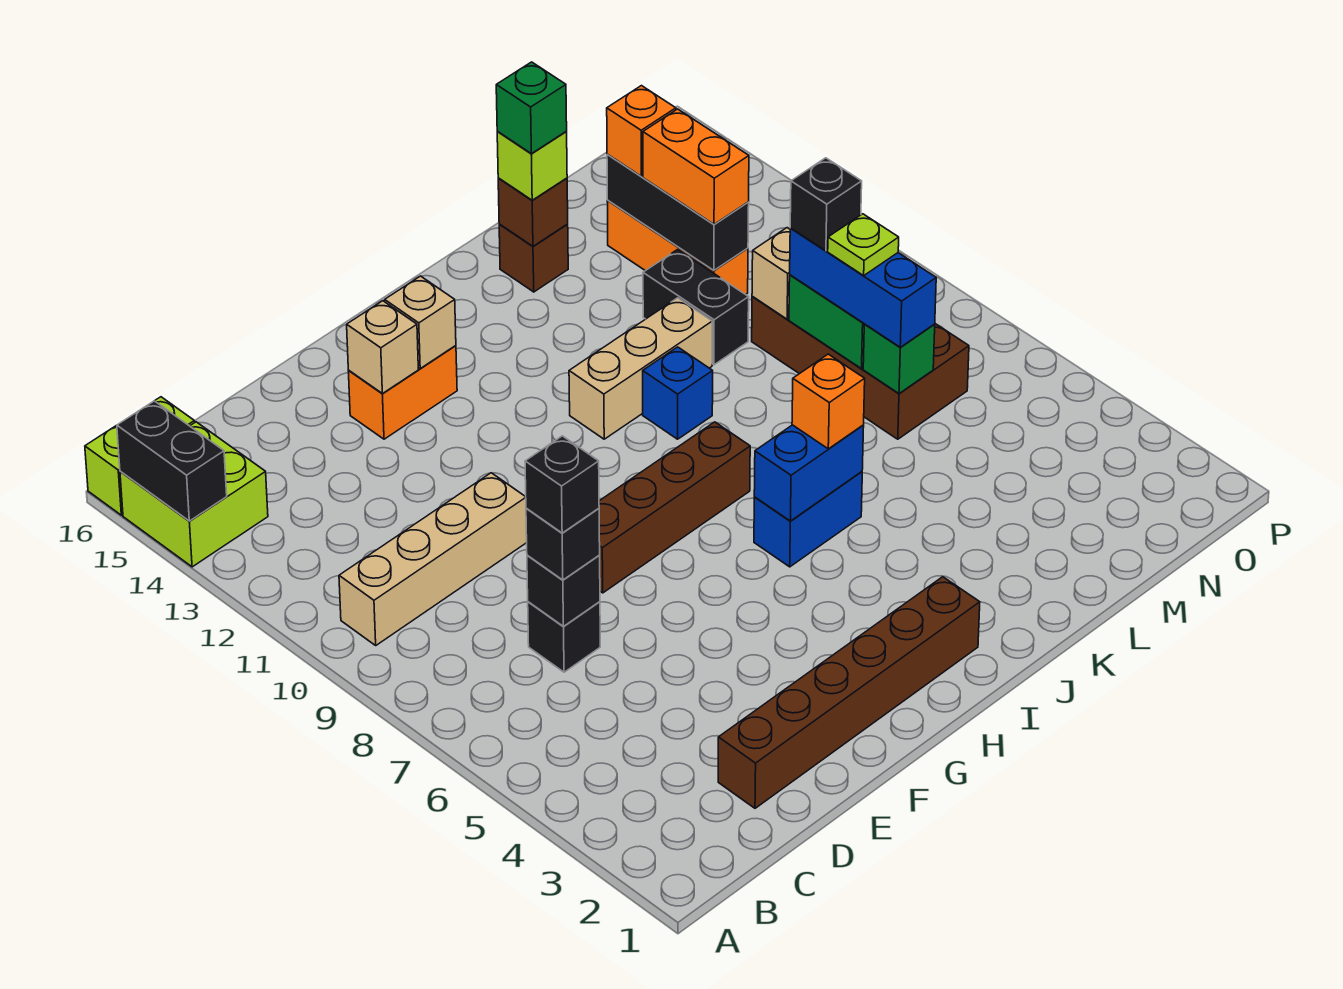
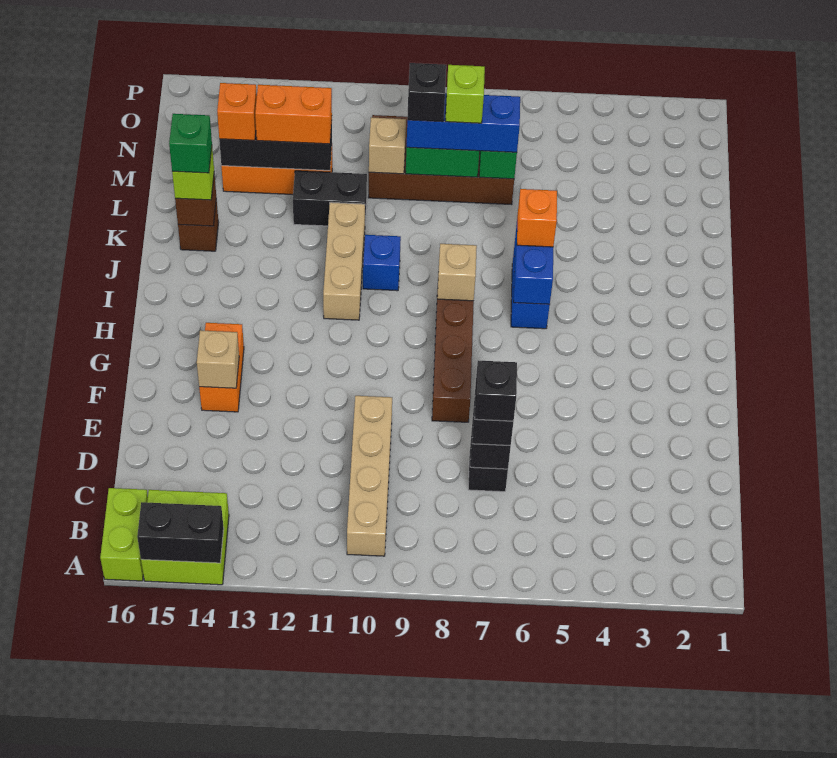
brown 1x6 brick [718,577,980,808] -> none
tan 1x1 brick [385,276,456,368] -> tan 1x1 brick moved to [437,244,477,301]
lime 1x1 plate [828,214,899,275] -> lime 1x1 brick [446,65,485,123]

